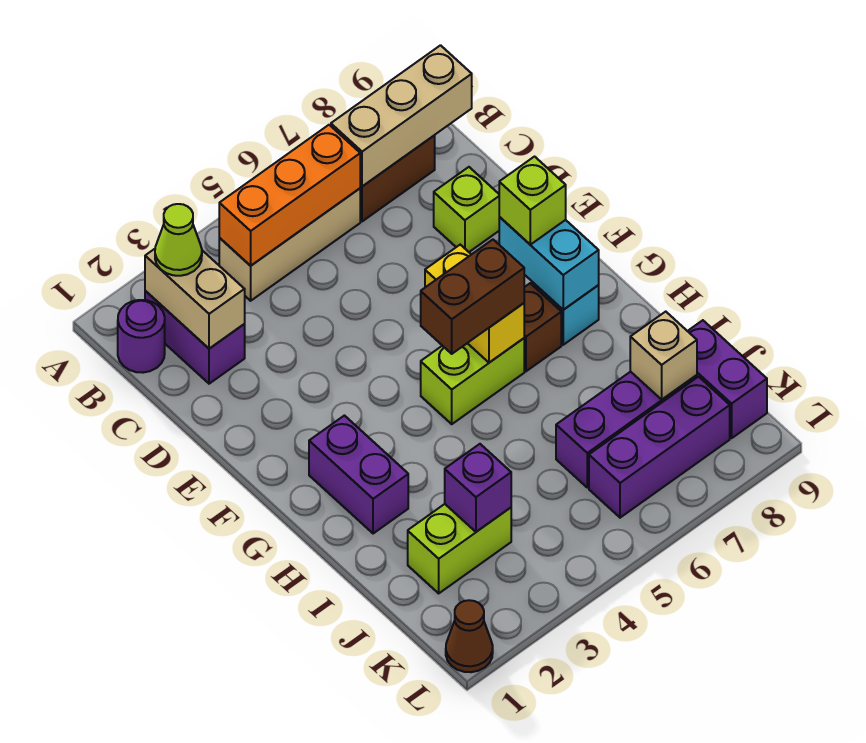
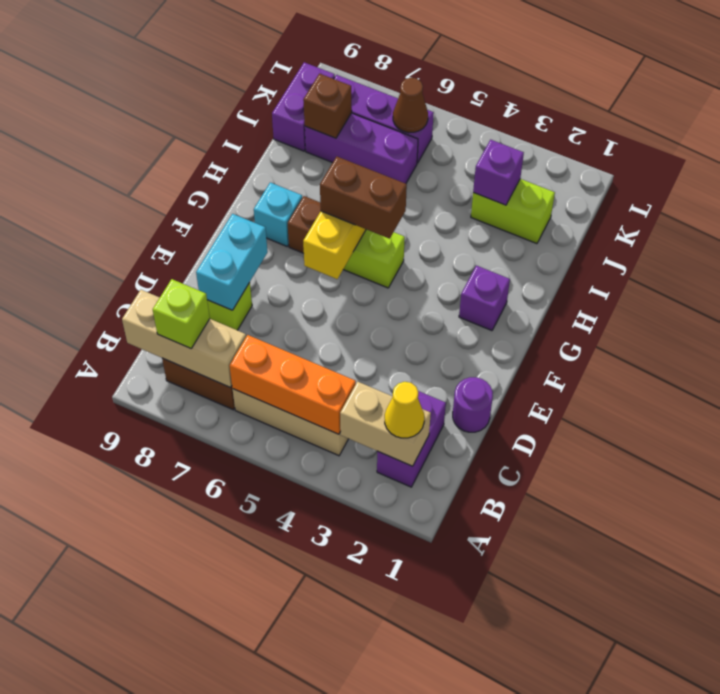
purple 1x1 round brick [118,300,165,373] -> purple 1x1 round brick moved to [453,377,493,432]
tan 1x2 brick [145,249,245,349] -> tan 1x2 brick turned to [340,382,431,466]
lime 1x1 cone [155,204,202,276] -> yellow 1x1 cone [385,382,424,438]
cyan 1x2 brick [499,217,599,310] -> cyan 1x2 brick moved to [196,214,268,310]
lime 1x1 brick [499,157,566,245] -> lime 1x1 brick moved to [153,279,210,348]
purple 1x2 brick [309,416,408,534] -> purple 1x1 brick [459,266,510,331]
tan 1x1 brick [630,312,697,399] -> brown 1x1 brick [303,74,352,138]
brown 1x1 cone [446,600,493,672] -> brown 1x1 cone moved to [393,78,428,133]

